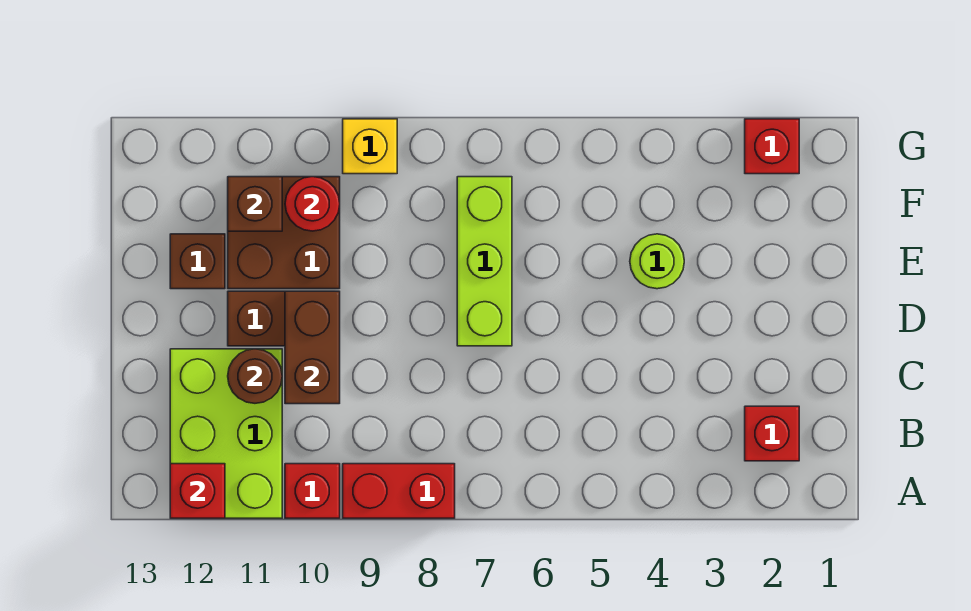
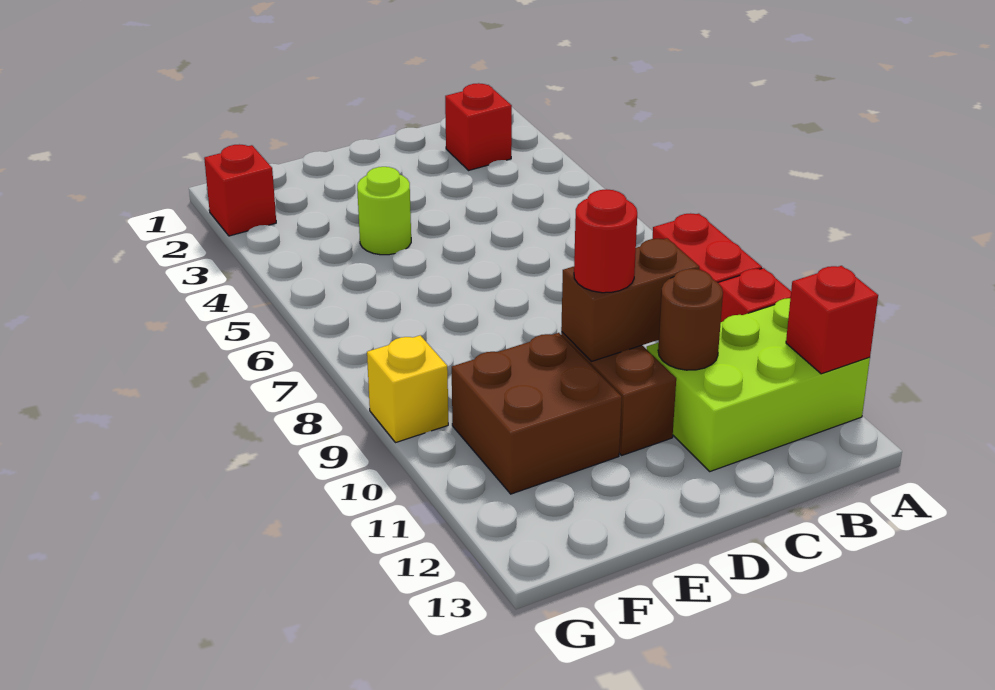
lime 1x3 brick [457,177,512,346] -> none
brown 1x1 brick [170,234,225,289] -> none
red 1x1 round brick [285,177,340,231] -> red 1x1 round brick moved to [574,189,637,293]
brown 1x1 brick [228,177,282,231] -> none

